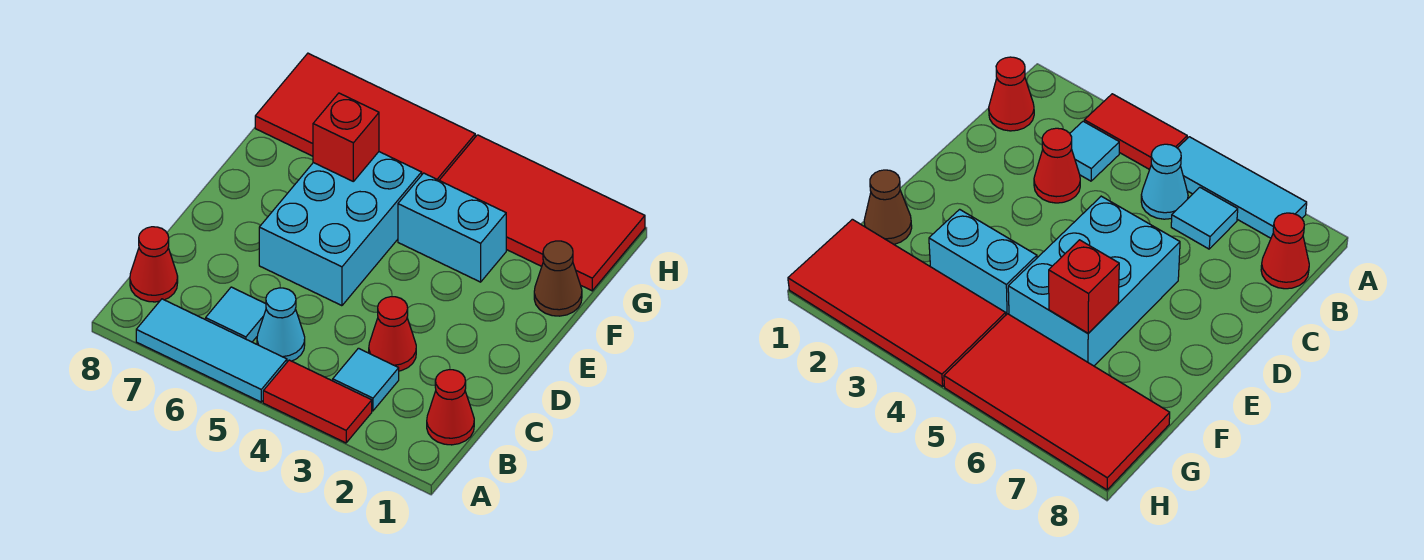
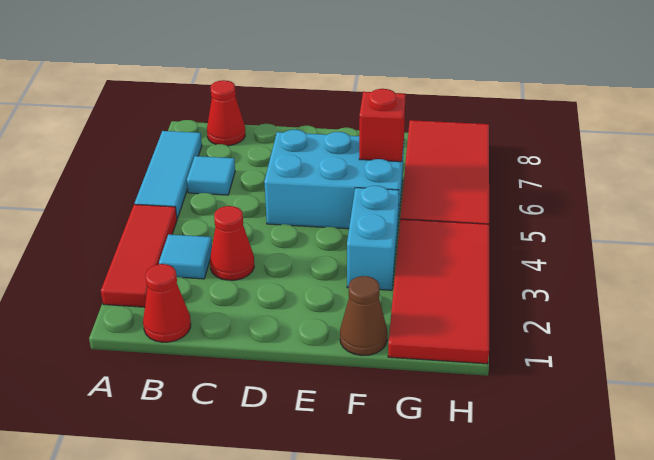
red 1x2 tile [263,360,372,443] -> red 1x3 tile [101,204,177,307]
cyan 1x1 cone [257,288,305,362] -> none

